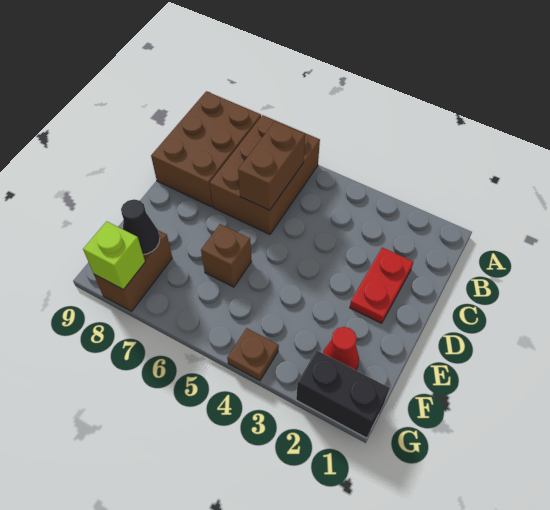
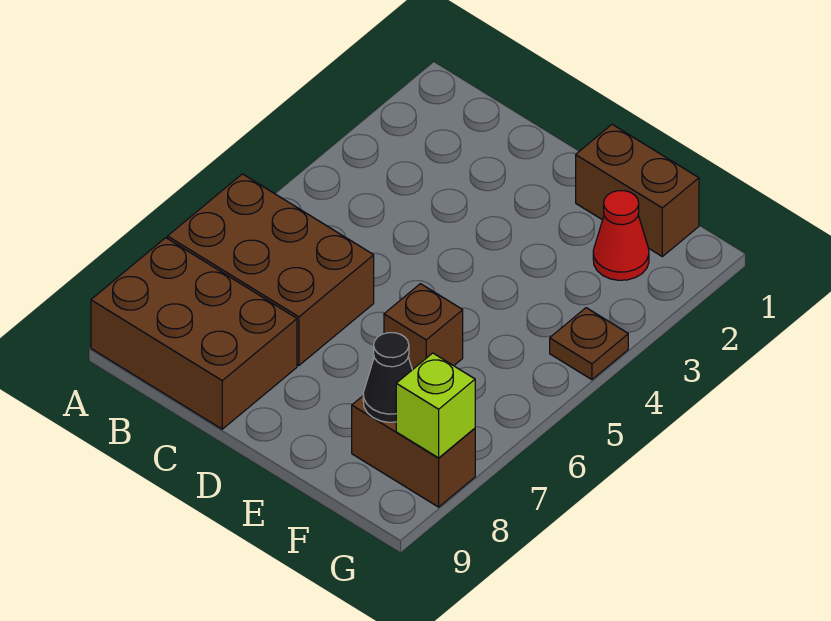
brown 1x2 brick [238,121,305,210] -> brown 1x2 brick moved to [576,124,699,256]
red 1x2 plate [350,247,413,323] -> none
black 1x2 brick [296,350,390,438] -> none

